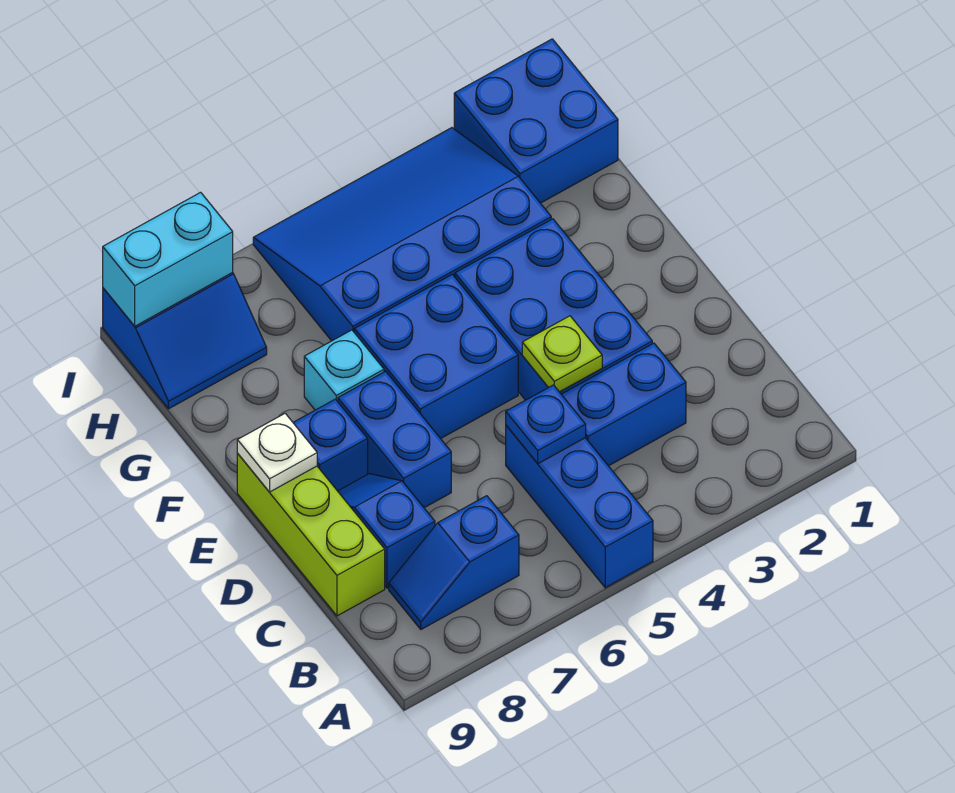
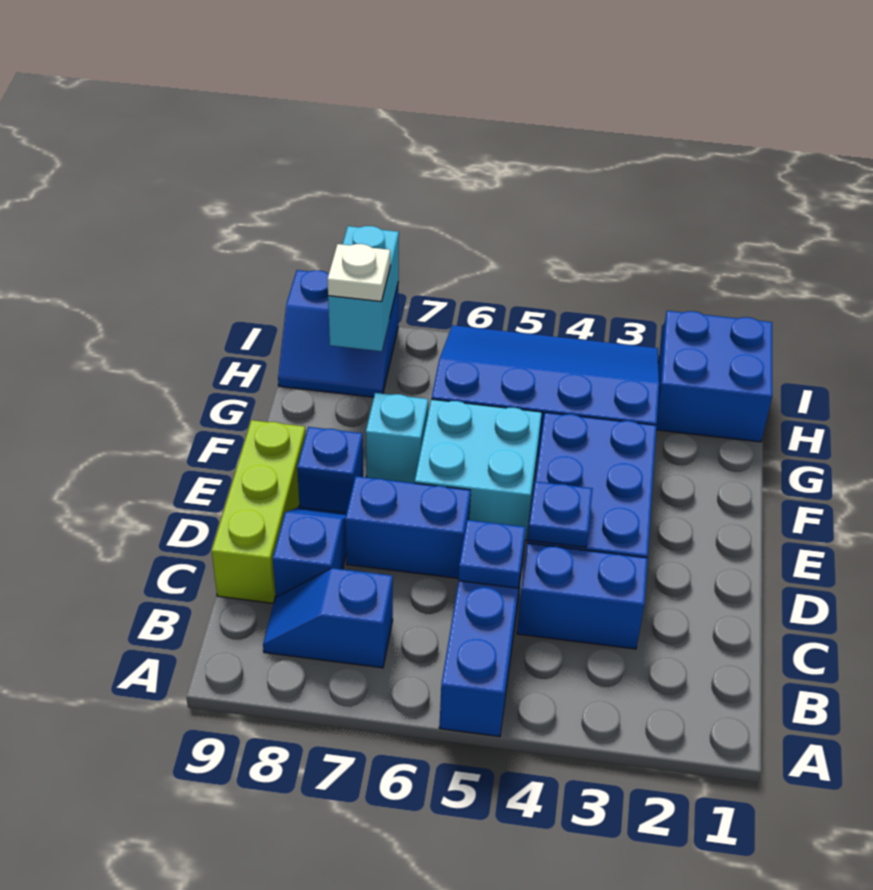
lime 1x1 plate [522,316,602,392] -> blue 1x1 plate [528,481,593,548]
blue 1x2 brick [338,371,451,508] -> blue 1x2 brick turned to [345,476,471,578]
blue 2x2 brick [354,274,518,439] -> cyan 2x2 brick [415,399,542,541]
white 1x1 plate [237,413,317,492] -> white 1x1 plate moved to [327,244,390,302]
cyan 1x2 brick [103,192,233,326] -> cyan 1x2 brick turned to [328,226,399,351]

